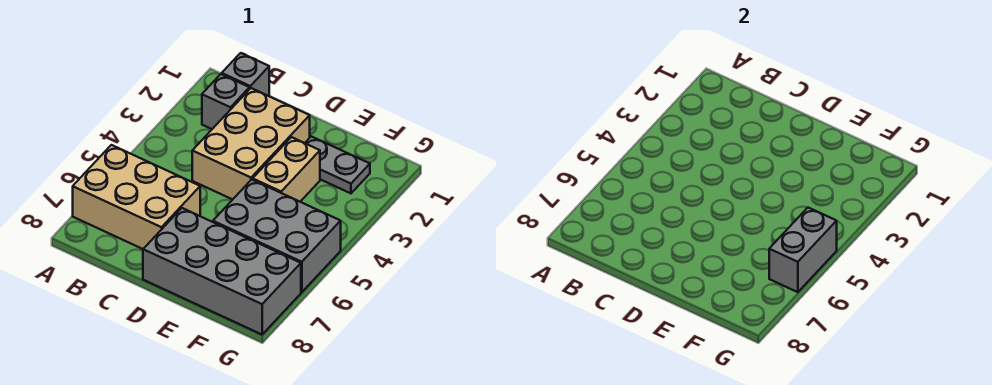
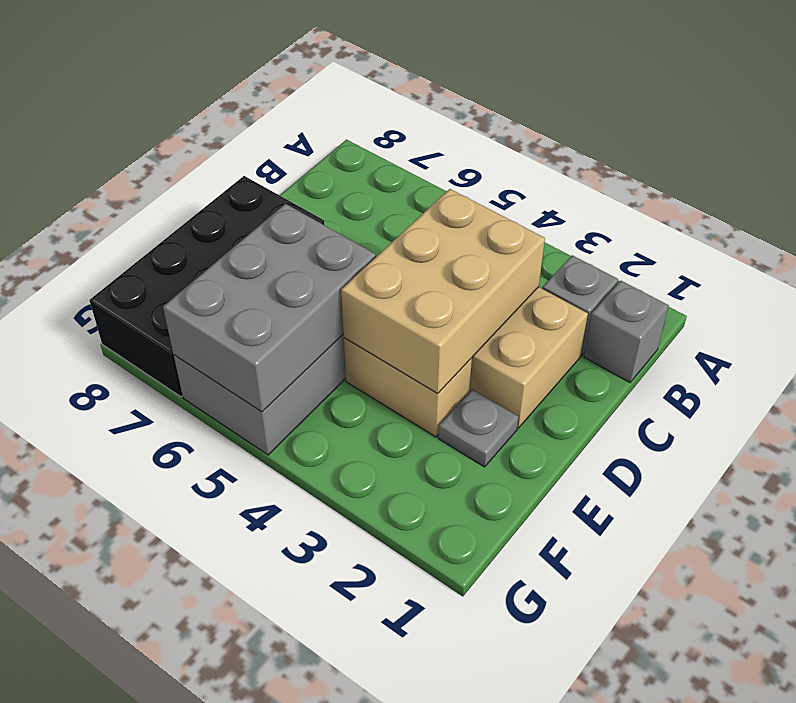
tan 2x3 brick [73,145,200,249] -> tan 2x3 brick moved to [341,189,545,393]
grey 2x4 brick [143,208,301,334] -> black 2x4 brick [89,176,324,397]
grey 1x2 plate [305,136,370,193] -> grey 1x1 plate [438,389,518,467]
grey 1x2 brick [769,208,837,292] -> grey 2x3 brick [163,204,376,412]

